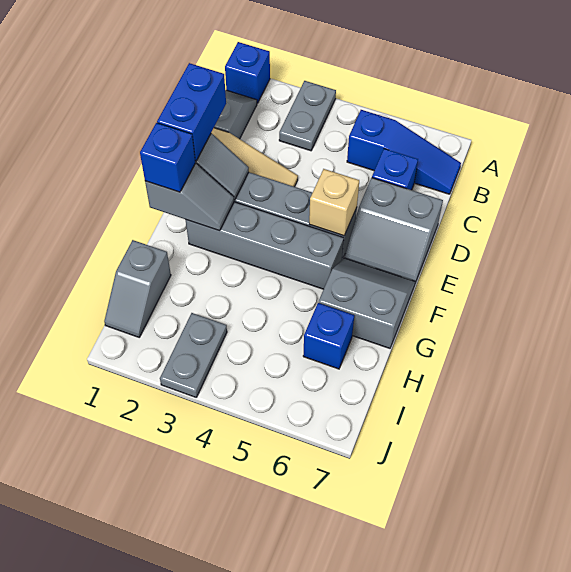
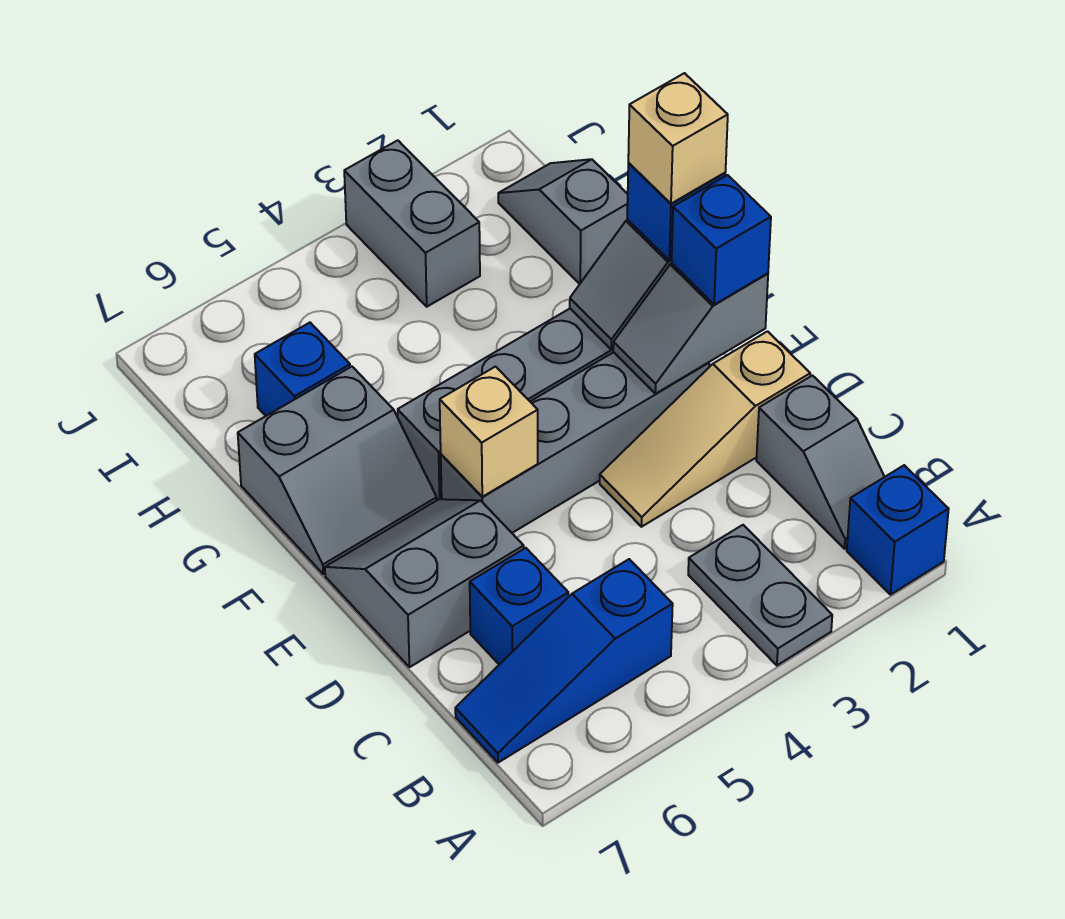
blue 1x2 brick [157,63,226,161] -> blue 1x1 brick [672,175,771,305]
none -> tan 1x1 brick [628,73,728,204]
grey 1x2 plate [160,313,227,397] -> grey 1x2 brick [344,140,480,307]

